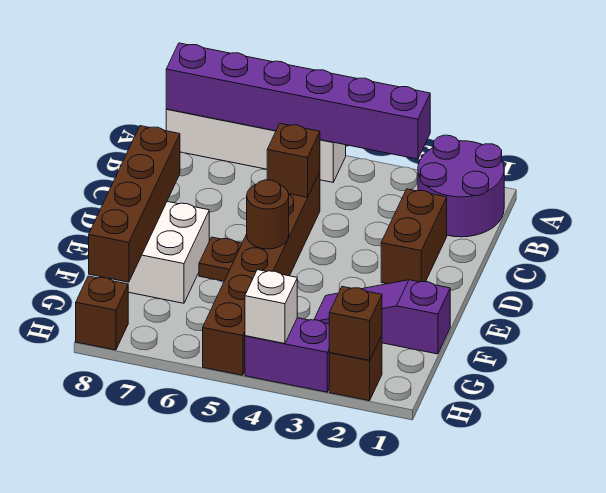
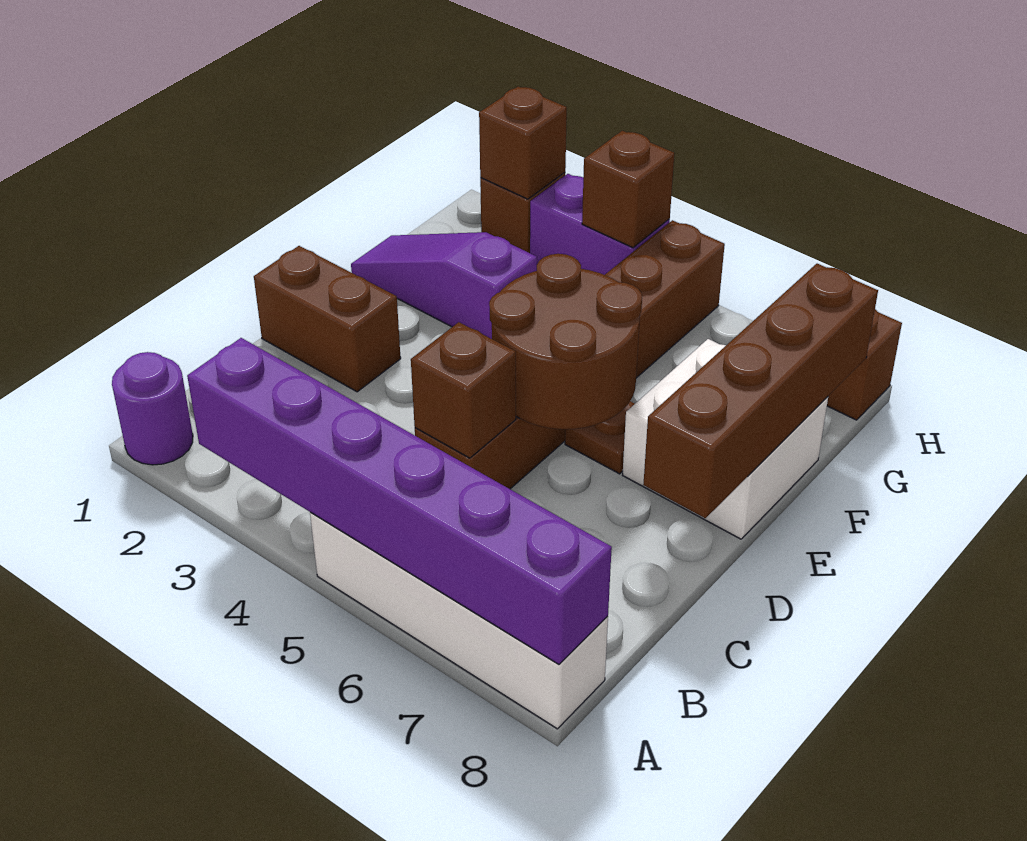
purple 2x2 round brick [418,135,504,237] -> purple 1x1 round brick [112,352,193,465]
brown 1x2 brick [381,189,447,284] -> brown 1x2 brick turned to [254,246,401,392]
brown 1x1 round brick [247,180,289,249] -> brown 2x2 round brick [489,254,642,429]
purple 1x3 slope [314,280,450,354] -> purple 1x3 slope turned to [351,232,537,339]
white 1x1 brick [245,270,297,344] -> brown 1x1 brick [582,131,674,248]

